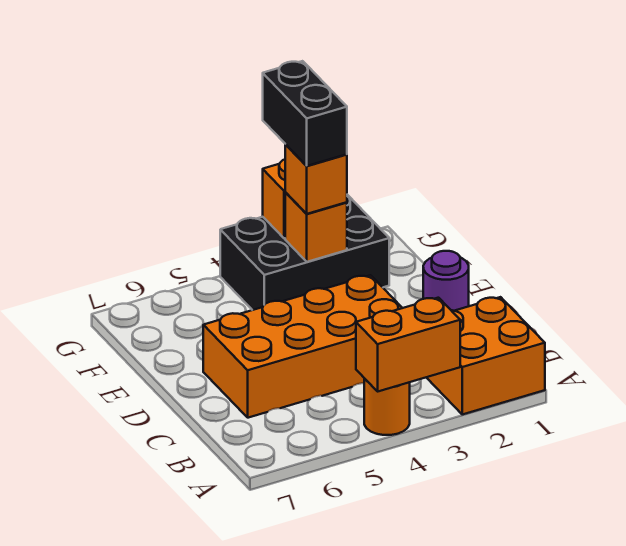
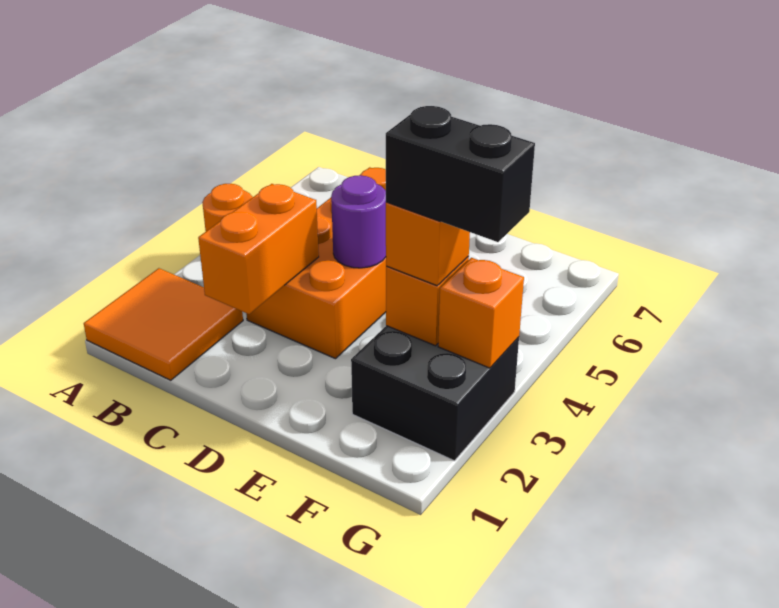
orange 2x2 brick [426,297,545,414] -> orange 2x2 tile [84,268,243,380]
orange 1x2 brick [356,298,460,391] -> orange 1x2 brick moved to [198,184,319,314]
purple 1x1 round brick [423,251,469,311] -> purple 1x1 round brick moved to [331,175,386,268]
black 2x3 brick [220,195,389,310] -> black 2x2 brick [351,326,519,461]

